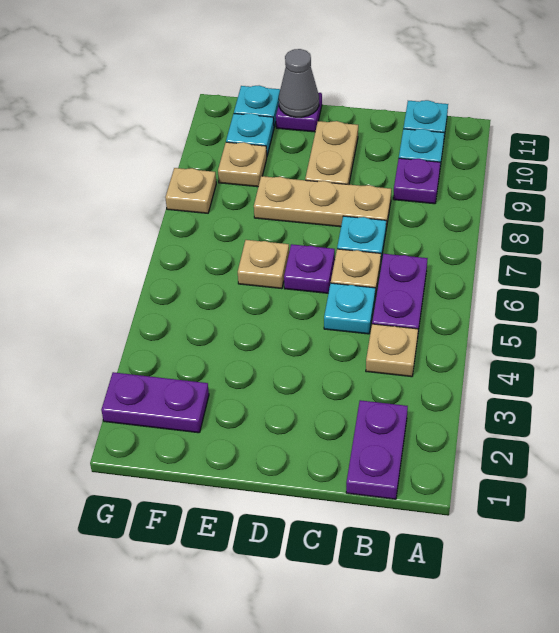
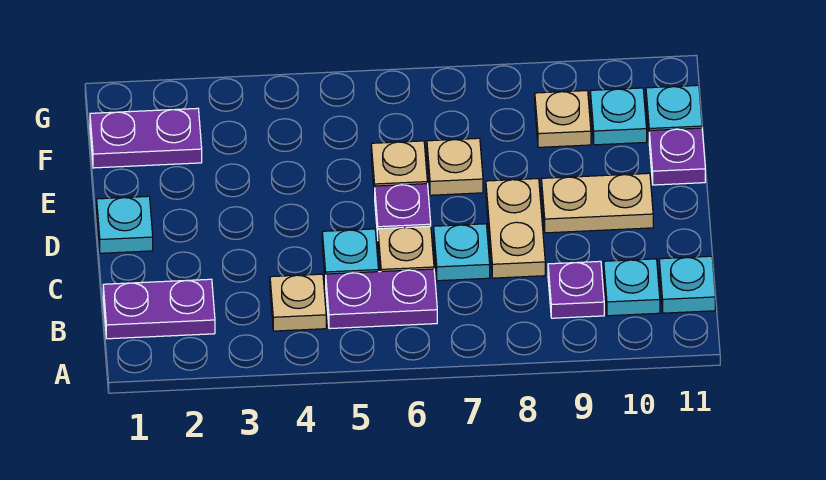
tan 1x3 plate [254,176,391,228] -> tan 1x2 plate [486,179,545,278]
none -> cyan 1x1 plate [97,196,153,253]
grey 1x1 cone [279,49,319,117] -> none
purple 1x2 plate [101,372,209,433] -> purple 1x2 plate turned to [90,108,202,168]
tan 1x1 plate [165,168,216,213] -> tan 1x1 plate moved to [427,138,483,195]

